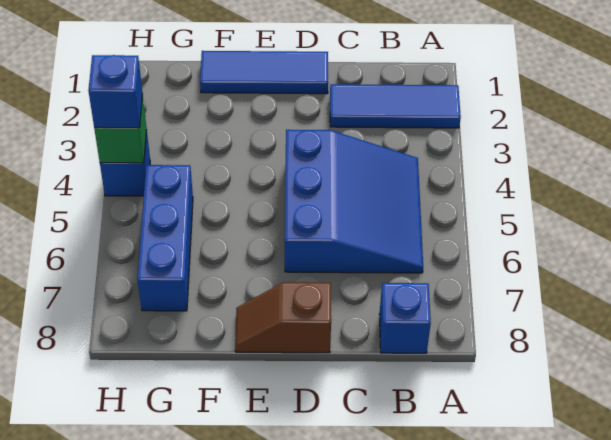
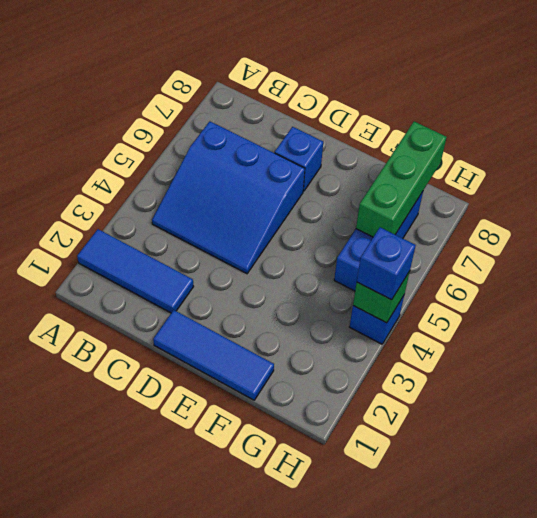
blue 3x3 slope [285,130,423,273] -> blue 3x3 slope turned to [152,121,305,274]
blue 1x1 brick [379,283,431,353] -> blue 1x1 brick moved to [275,127,323,191]
brown 1x2 slope [235,282,331,353] -> none
none -> green 1x3 brick [356,121,447,237]

